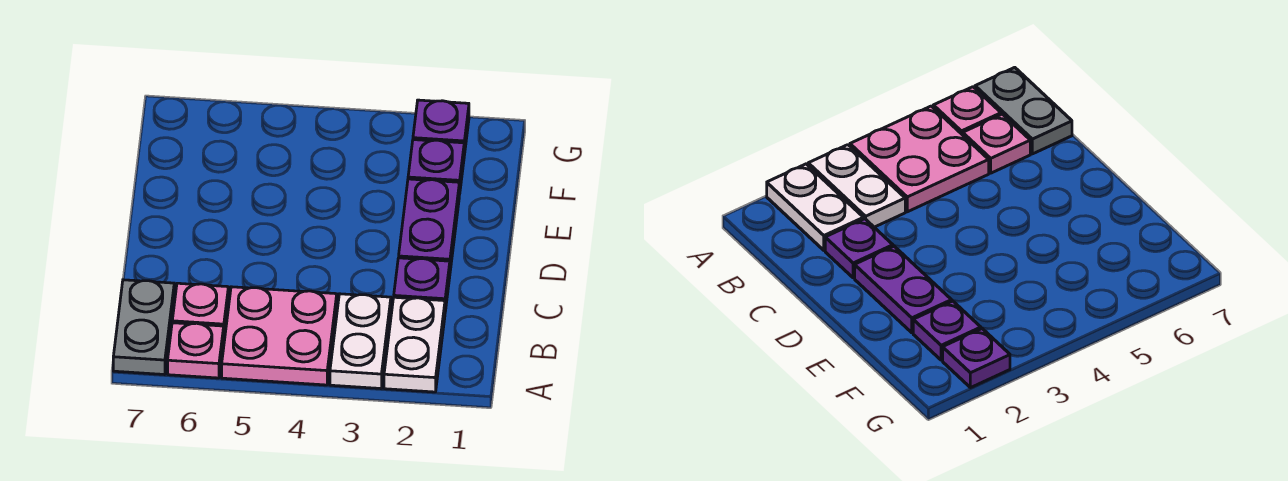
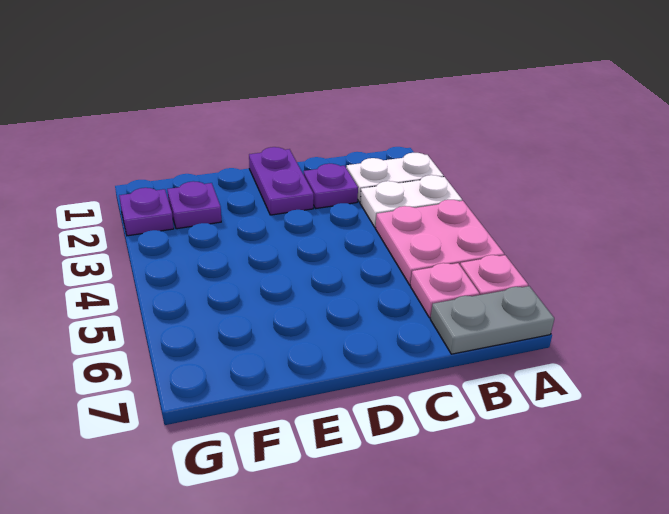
purple 1x2 plate [399,179,459,270] -> purple 1x2 plate turned to [249,147,314,215]

